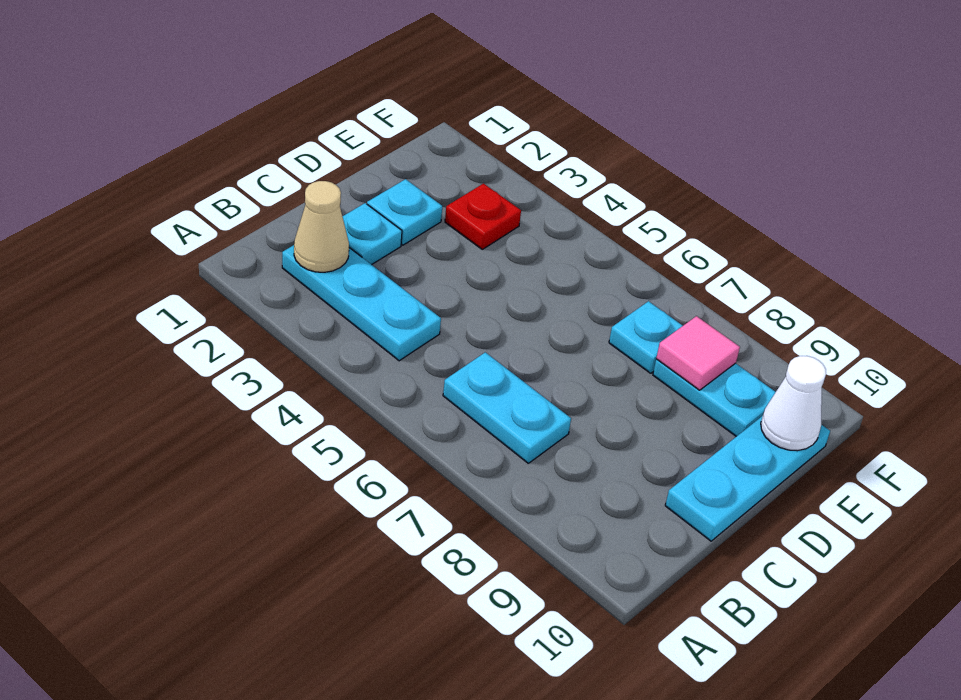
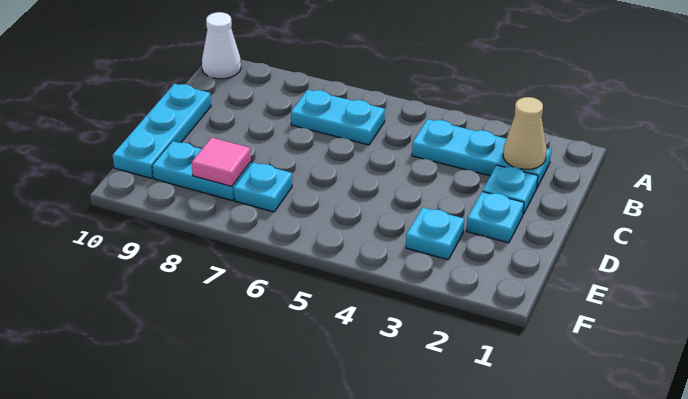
red 1x1 plate [445,183,521,249] -> cyan 1x1 plate [406,207,464,260]
white 1x1 cone [761,356,826,451] -> white 1x1 cone moved to [202,12,241,79]

